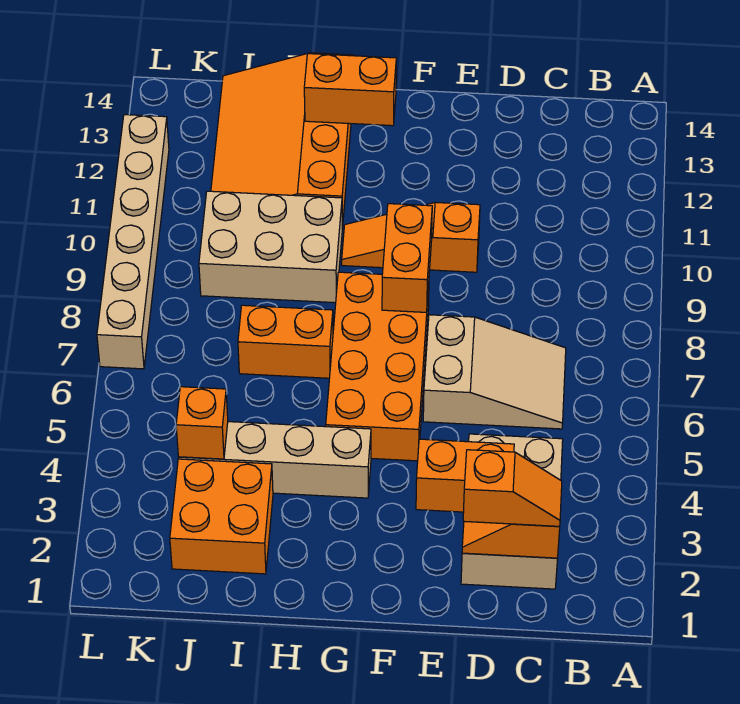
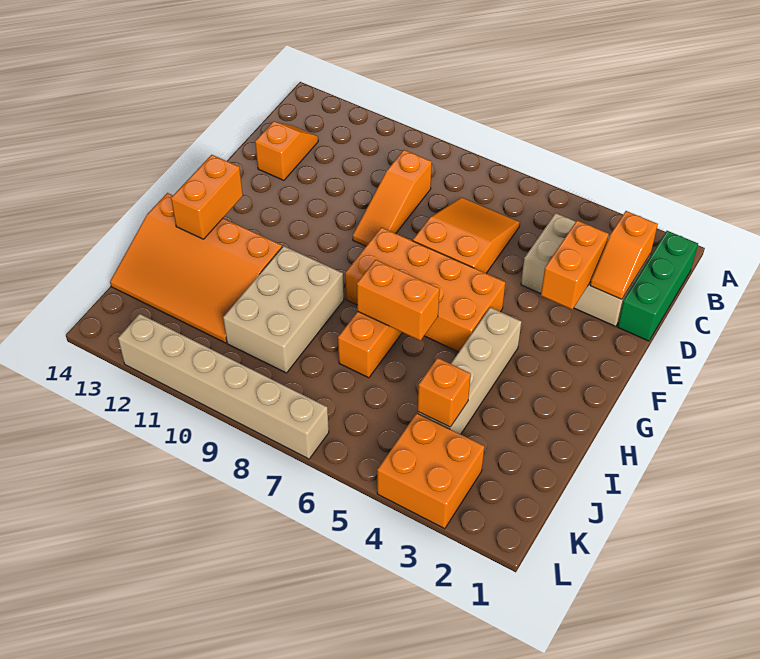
none -> green 1x3 brick [618,231,698,341]
orange 1x2 slope [463,450,562,526] -> orange 1x2 slope moved to [255,122,318,180]
tan 2x3 slope [423,315,566,429] -> orange 2x3 slope [413,197,520,273]
orange 1x3 slope [342,202,480,272] -> orange 1x3 slope moved to [353,150,432,246]
orange 1x2 brick [382,204,432,312] -> orange 1x2 brick moved to [357,260,440,341]
orange 2x2 brick [170,459,273,574] -> orange 2x2 brick moved to [377,413,484,529]

